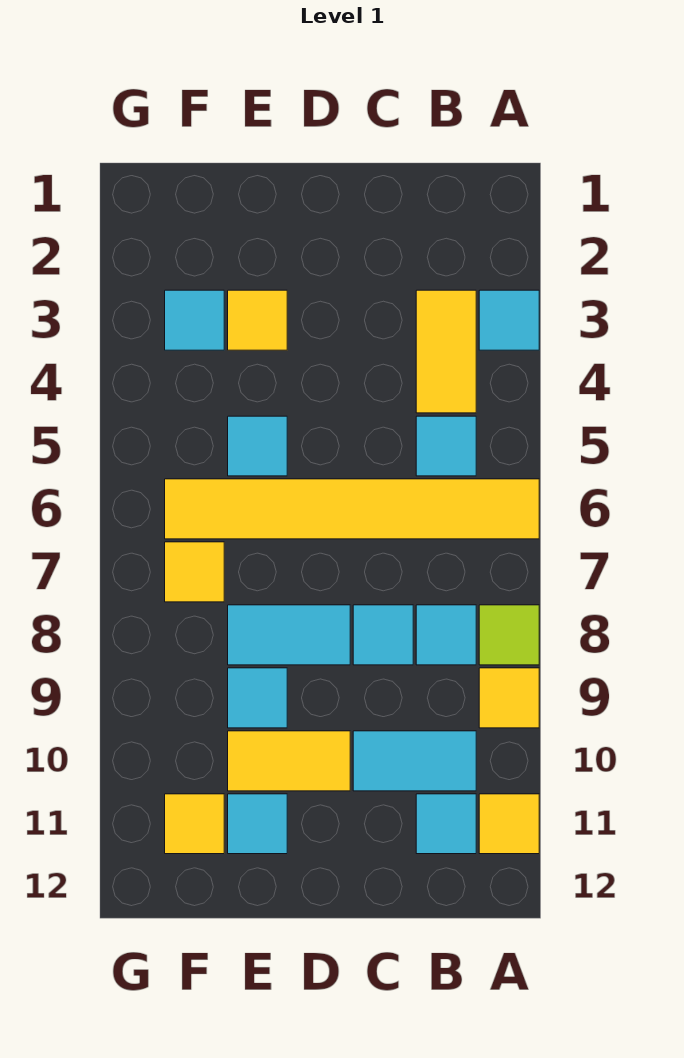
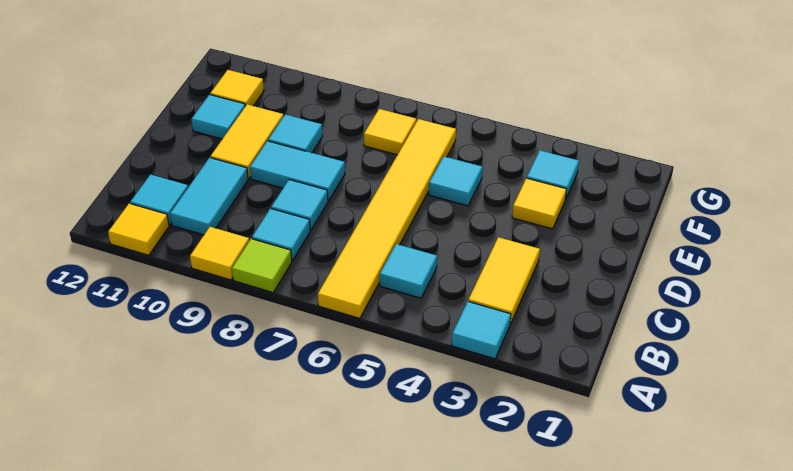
yellow 1x2 tile [416,290,476,413] -> yellow 1x2 tile turned to [468,237,540,324]
cyan 1x2 tile [228,605,350,665] -> cyan 1x2 tile turned to [250,141,345,201]

